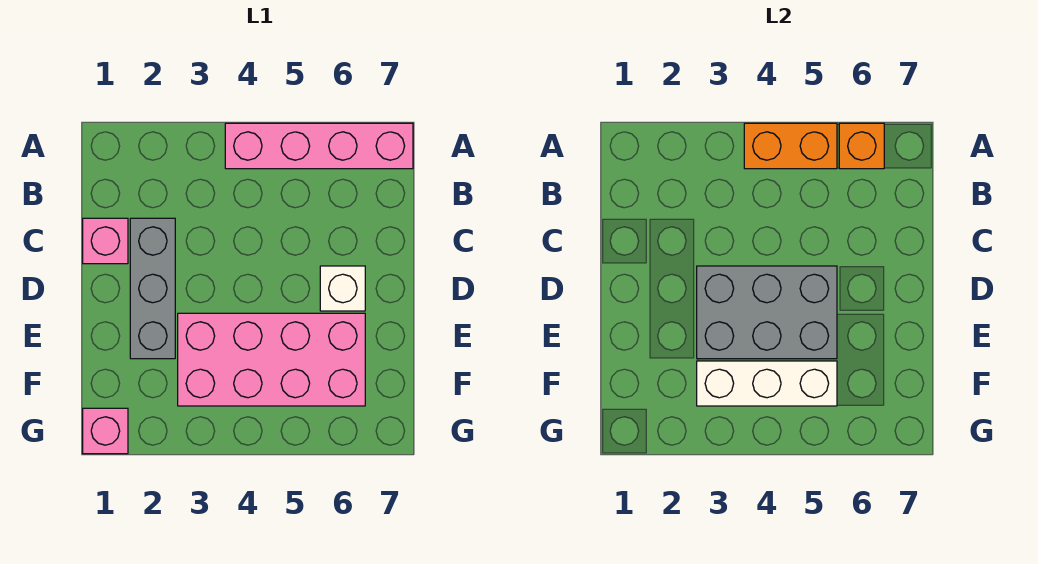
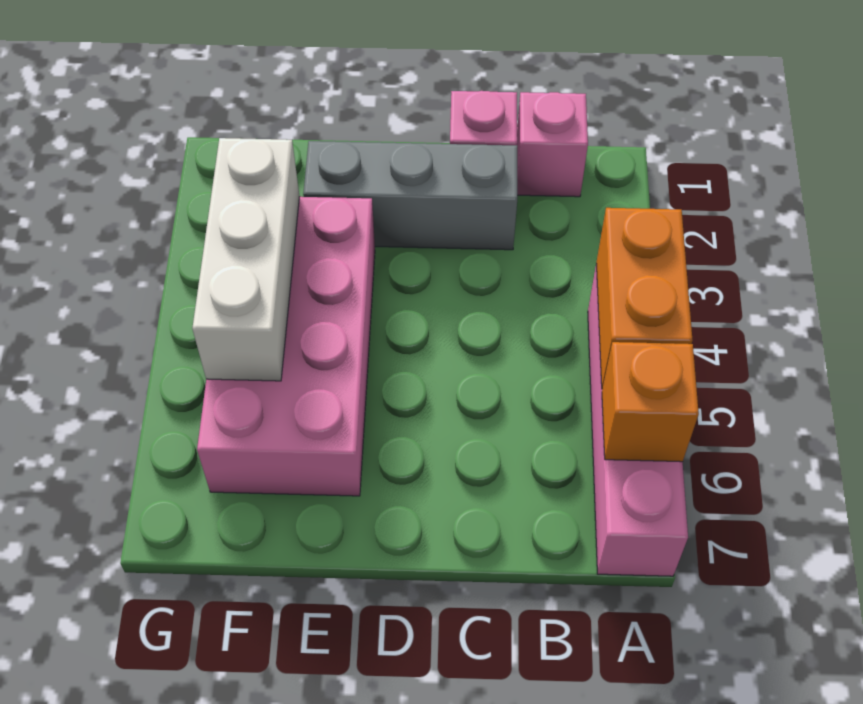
grey 2x3 brick [697,266,837,359] -> none
white 1x1 brick [320,266,365,311] -> none
pink 1x1 brick [83,408,128,454] -> pink 1x1 brick moved to [517,92,588,197]

